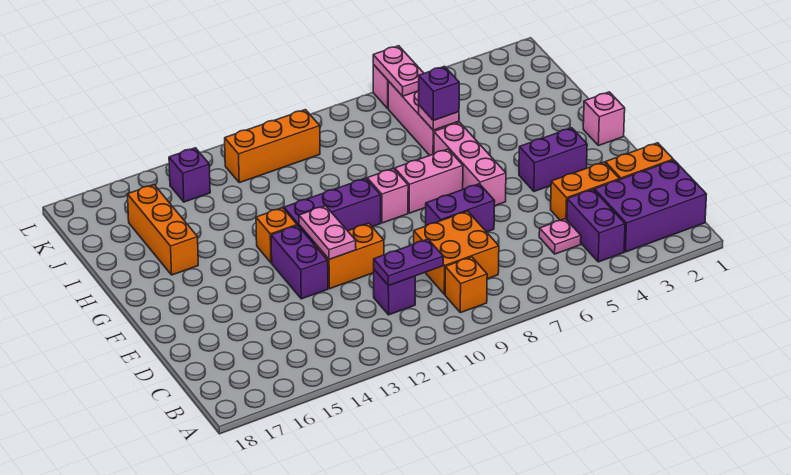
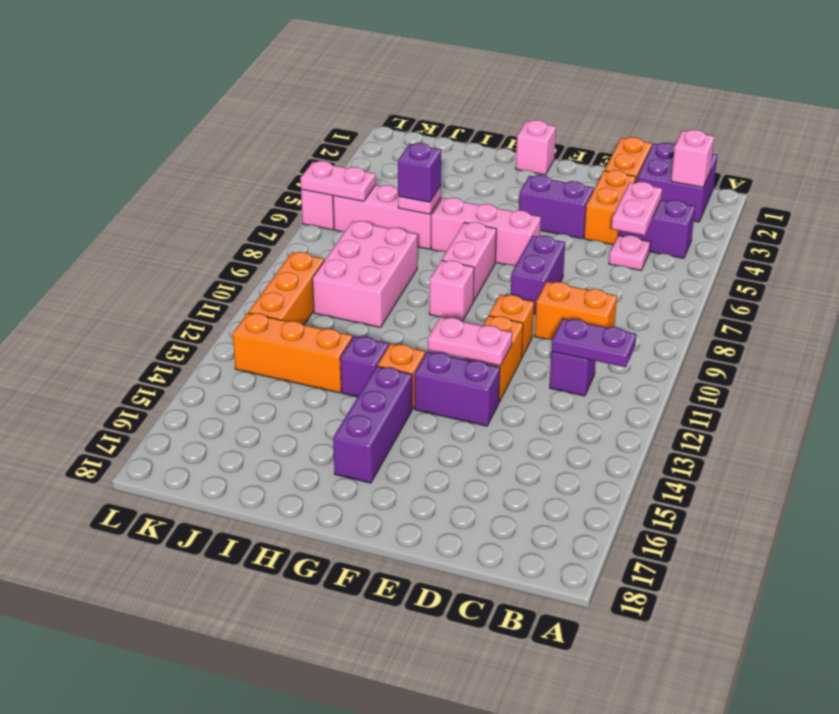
purple 2x3 brick [595,160,706,252] -> purple 2x2 brick [637,143,717,222]
none -> pink 1x1 brick [671,130,714,187]
orange 1x1 brick [445,257,487,313] -> orange 1x1 brick moved to [489,295,534,357]
none -> pink 1x2 plate [612,182,662,235]
orange 2x2 brick [414,211,499,294] -> orange 1x2 brick [535,282,617,340]
purple 1x2 plate [374,239,443,286] -> purple 1x2 plate turned to [552,319,636,367]
purple 1x2 brick [519,128,587,192] -> purple 1x2 brick turned to [519,175,594,239]
purple 1x3 brick [284,178,381,244] -> purple 1x3 brick moved to [333,366,412,483]
orange 1x3 brick [127,185,198,275] -> orange 1x3 brick moved to [233,313,352,393]
none -> pink 2x3 brick [312,221,417,328]
purple 1x1 brick [169,148,210,202] -> purple 1x1 brick moved to [340,336,389,397]

